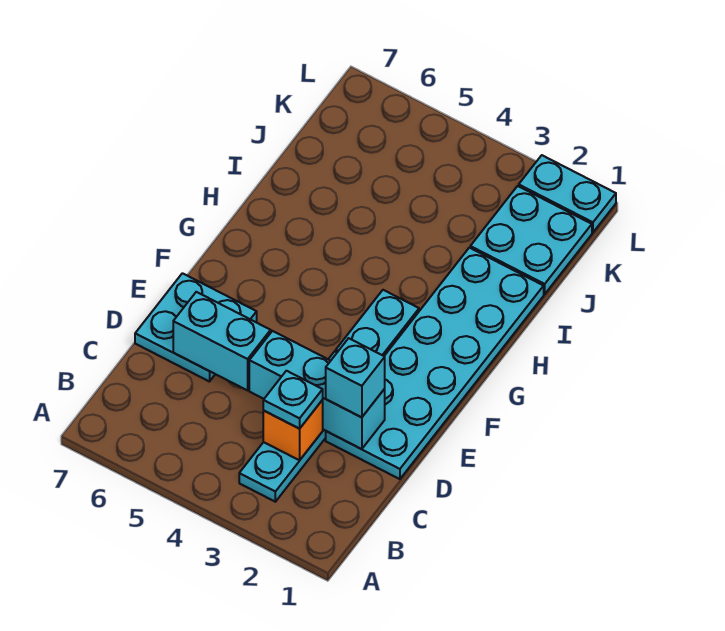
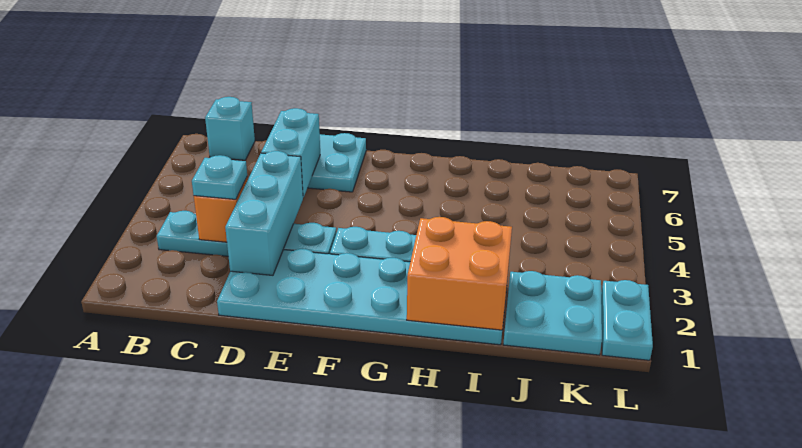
cyan 1x1 brick [326,338,385,417] -> cyan 1x1 brick moved to [205,97,255,160]
none -> orange 2x2 brick [407,217,512,330]

